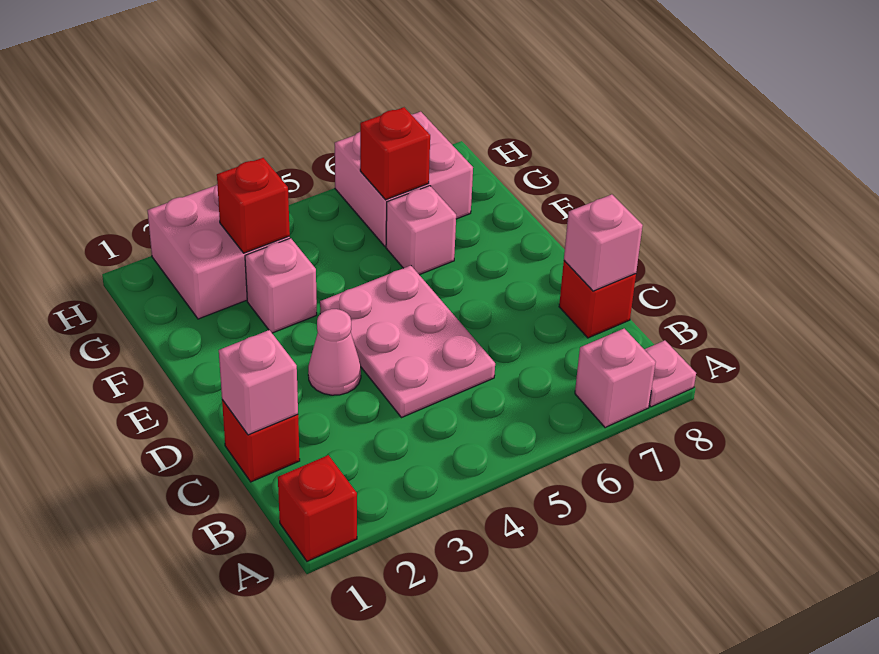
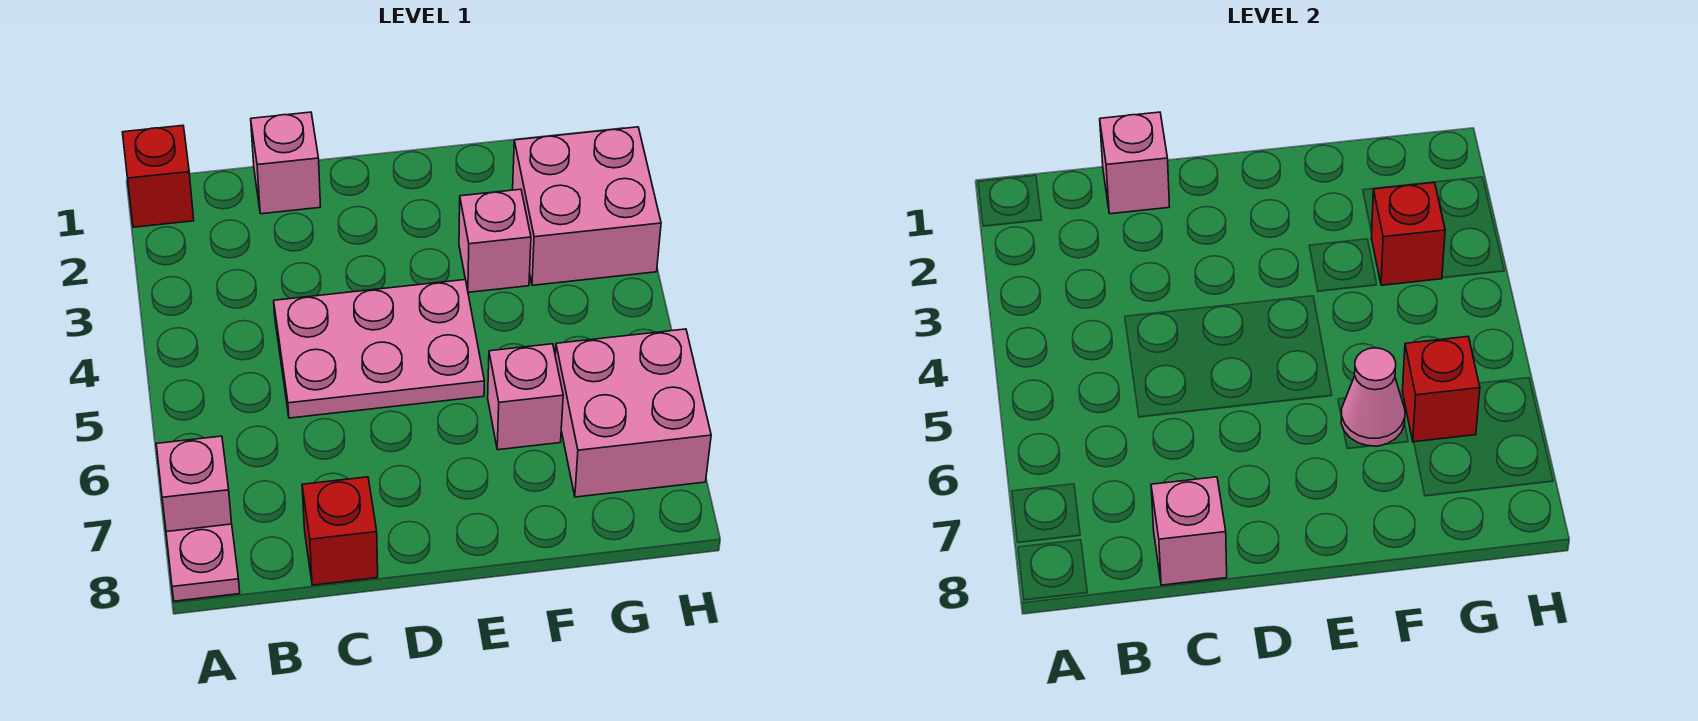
red 1x1 brick [222,400,300,482] -> pink 1x1 brick [251,112,321,214]
pink 1x1 cone [308,309,361,395] -> pink 1x1 cone moved to [1341,348,1405,446]

